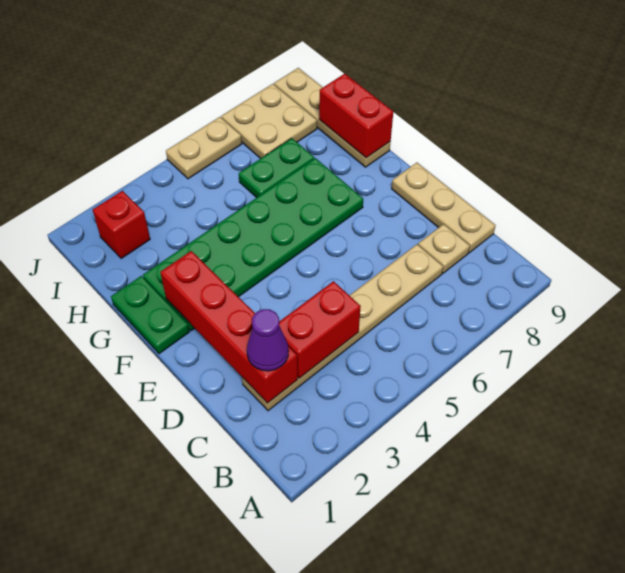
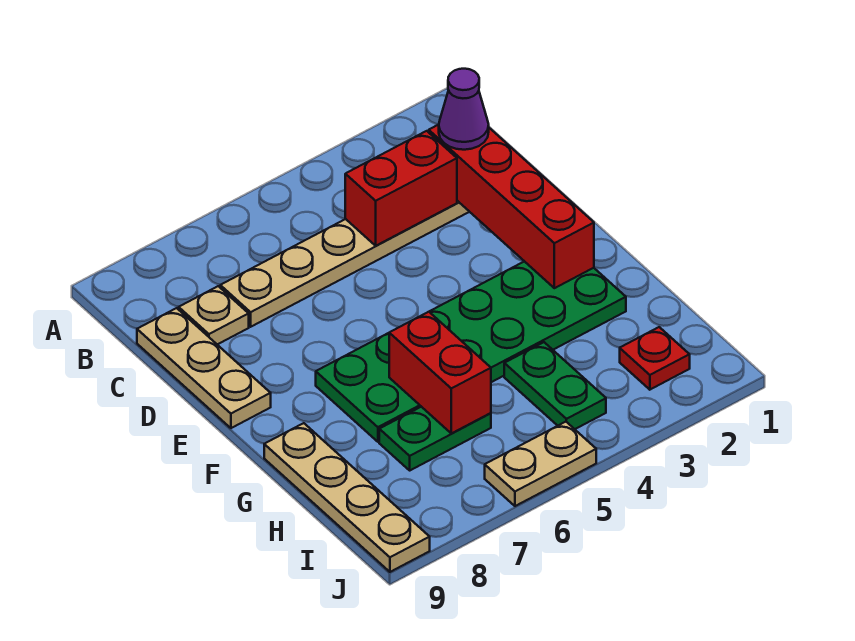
green 1x2 plate [111,276,189,354] -> green 1x2 plate moved to [504,342,606,429]
red 1x2 brick [319,74,393,158] -> red 1x2 brick moved to [389,312,491,433]
red 1x1 brick [93,191,150,259] -> red 1x1 plate [620,327,690,390]
tan 2x2 plate [221,84,317,159] -> none

